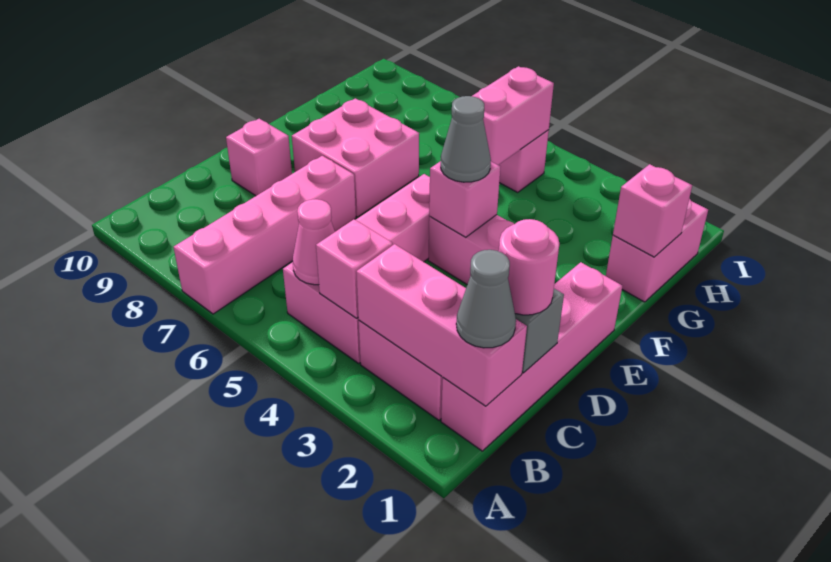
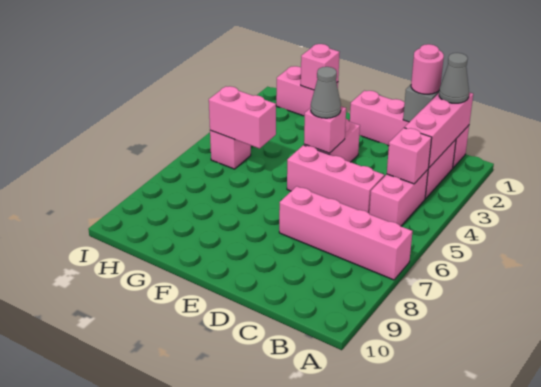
pink 1x1 cone [293,199,335,285] -> none
pink 1x1 brick [226,119,292,196] -> none
pink 2x2 brick [292,98,419,217] -> none

